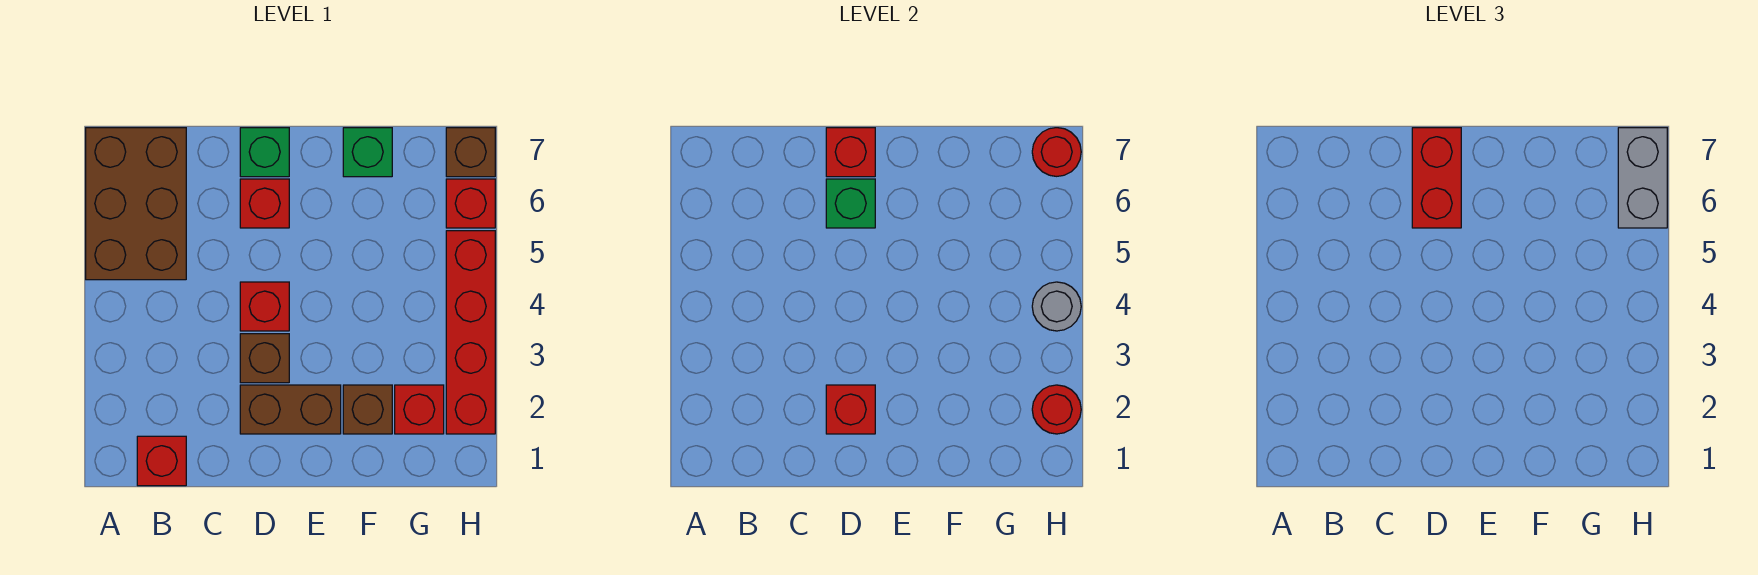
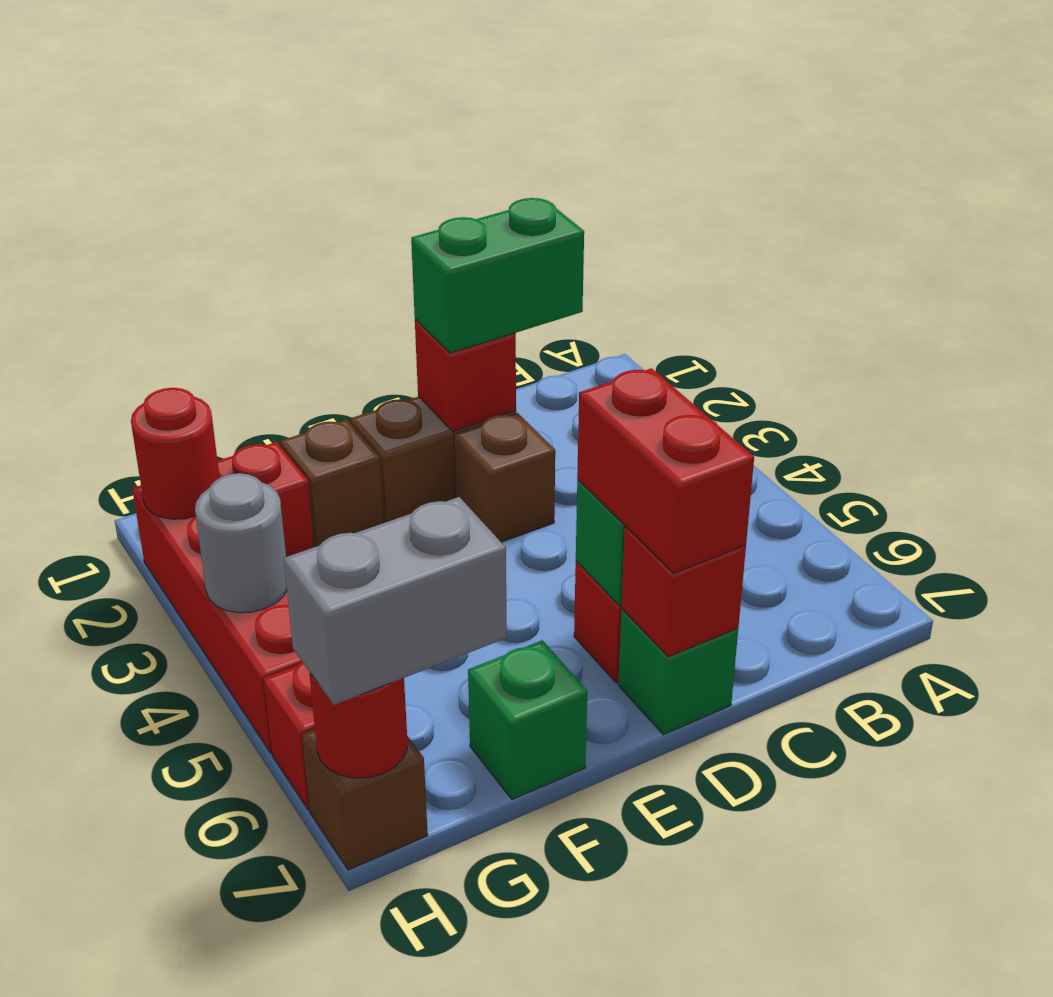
brown 2x3 brick [86,128,186,280] -> none
red 1x1 brick [137,436,186,486] -> none
none -> green 1x2 brick [411,198,584,353]
red 1x1 brick [240,282,289,331] -> none
grey 1x2 brick [1618,128,1667,228] -> grey 1x2 brick turned to [284,497,507,705]

